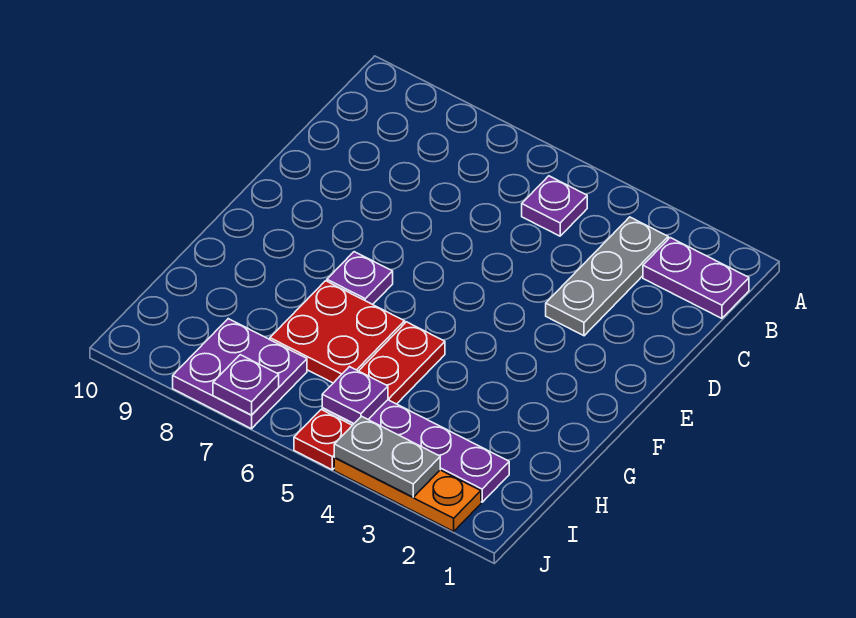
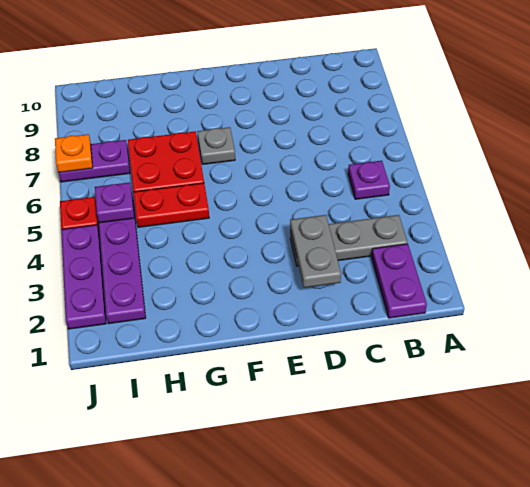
purple 1x1 plate [327,252,393,305] -> grey 1x1 plate [197,127,235,164]
purple 2x2 plate [173,319,307,429] -> purple 1x2 plate [59,140,130,182]
orange 1x3 plate [334,458,481,531] -> purple 1x3 plate [61,225,106,329]
grey 1x2 plate [334,416,440,497] -> grey 1x2 plate moved to [290,215,341,288]
purple 1x1 plate [213,355,279,415] -> orange 1x1 plate [55,134,93,173]

